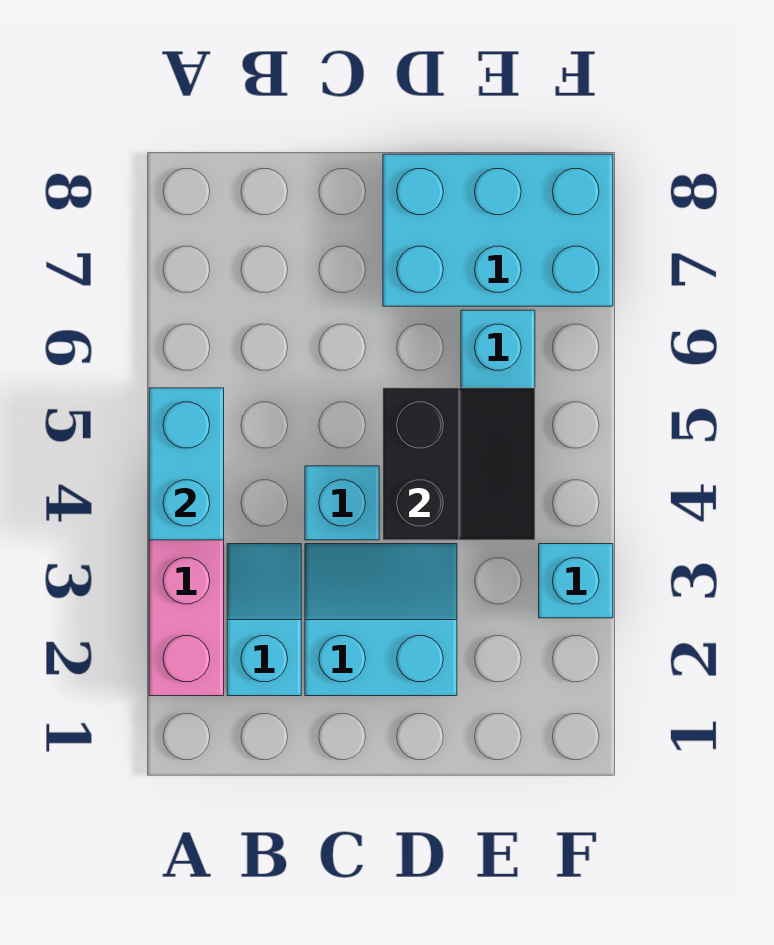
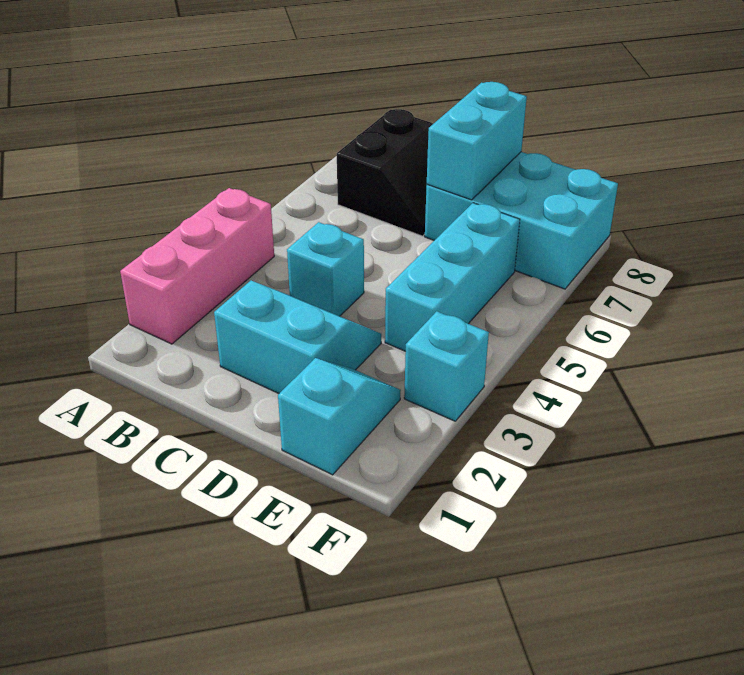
cyan 1x2 brick [149,388,224,540] -> cyan 1x2 brick moved to [427,82,527,200]
cyan 1x2 slope [227,544,301,696] -> cyan 1x2 slope moved to [278,358,401,475]
black 2x2 slope [383,388,535,540] -> black 2x2 slope moved to [337,109,433,236]

